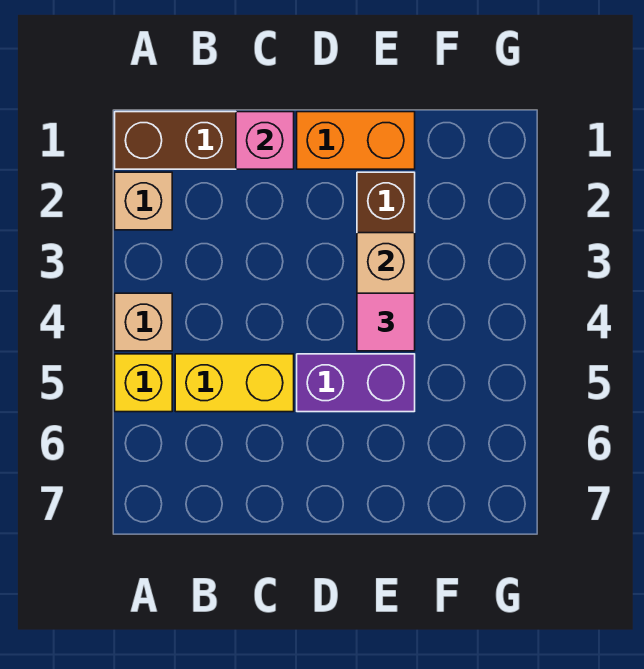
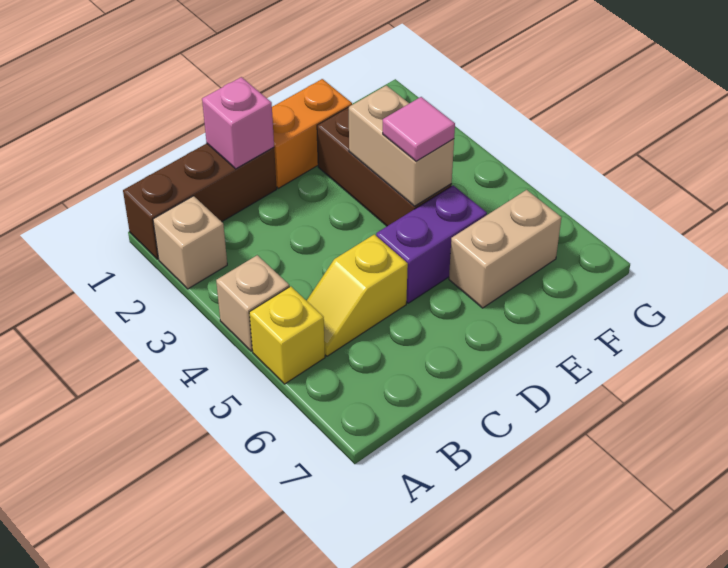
yellow 1x2 brick [175,354,294,412] -> yellow 1x2 slope [307,234,408,356]
none -> tan 1x2 brick [449,190,561,308]

